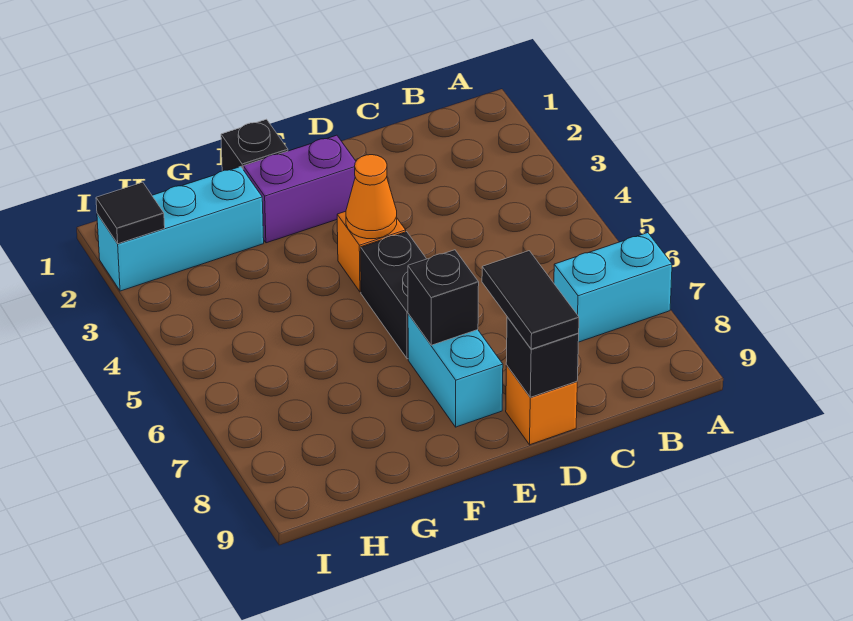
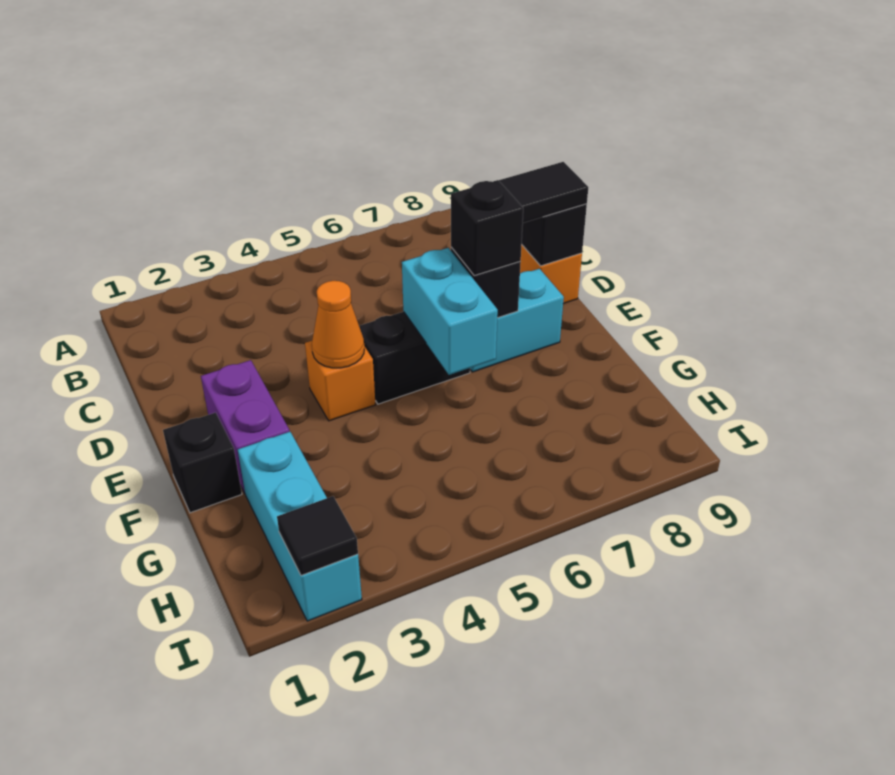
cyan 1x2 brick [554,233,672,342] -> cyan 1x2 brick moved to [402,248,498,375]
none -> black 1x1 brick [451,180,523,276]

